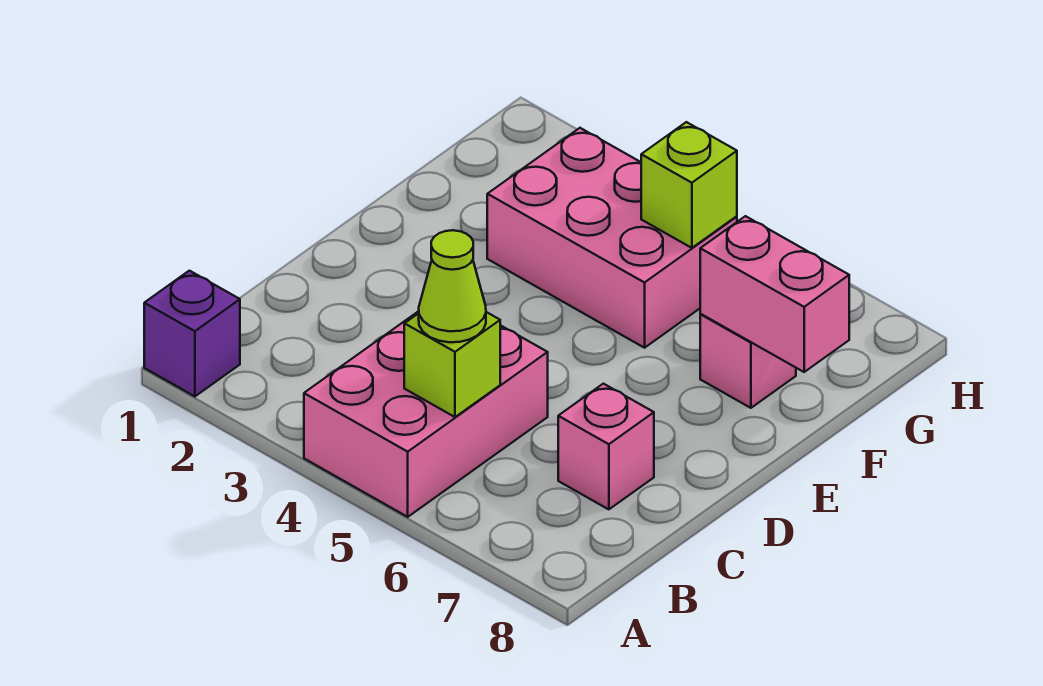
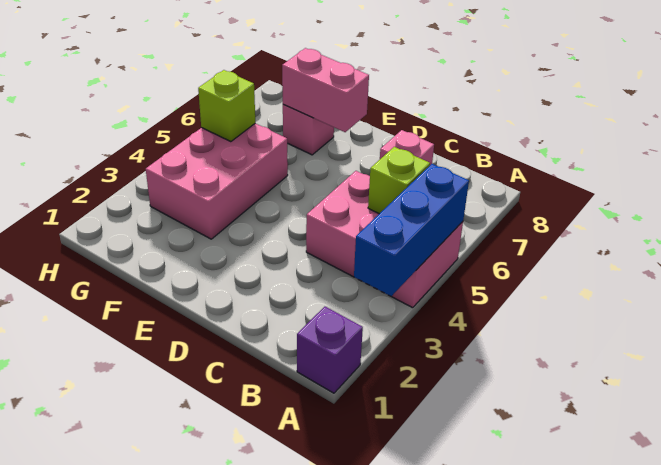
none -> blue 1x3 brick [354,164,469,296]
lime 1x1 cone [419,230,486,342] -> none
pink 1x2 brick [700,216,849,372] -> pink 1x2 brick turned to [282,48,369,132]

